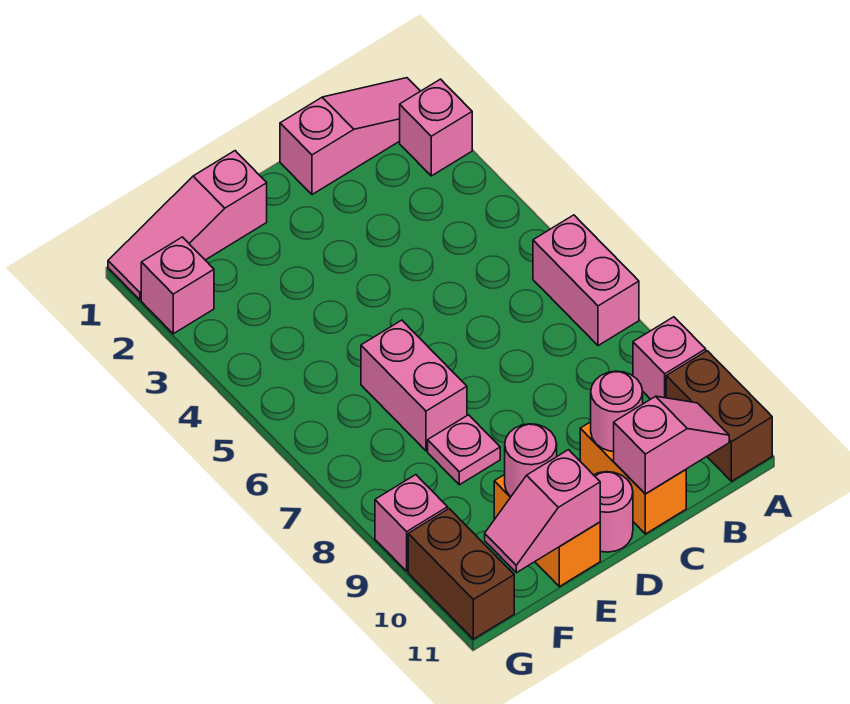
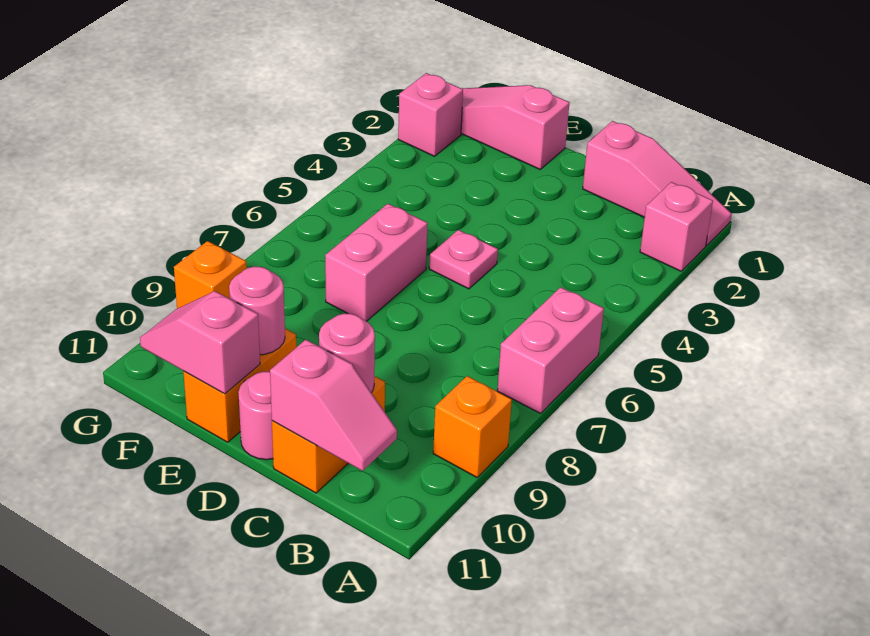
pink 1x1 brick [633,317,706,399] -> orange 1x1 brick [433,376,512,477]
brown 1x2 brick [666,351,772,481] -> none
pink 1x1 plate [428,415,500,485] -> pink 1x1 plate moved to [429,230,498,289]
pink 1x1 brick [375,475,448,571] -> orange 1x1 brick [174,241,247,309]
brown 1x2 brick [408,509,514,639] -> none

